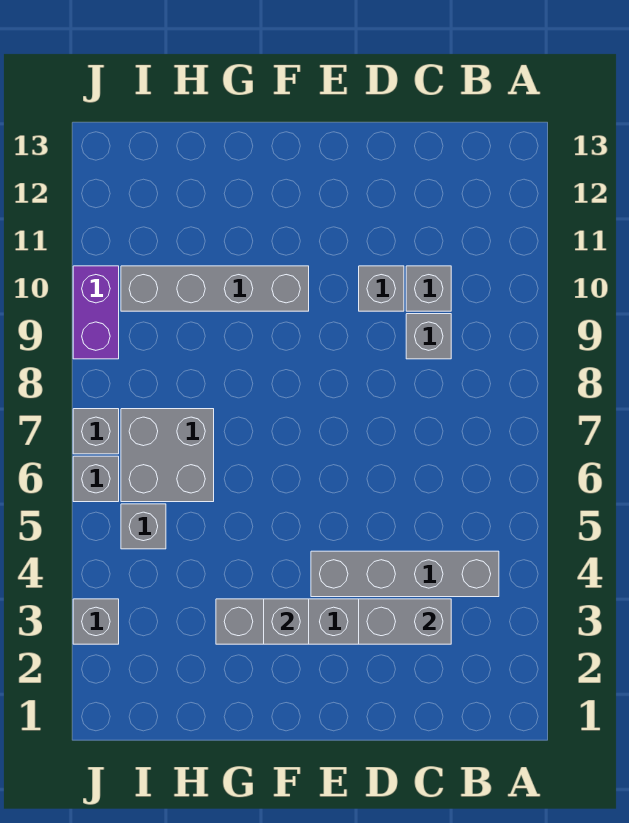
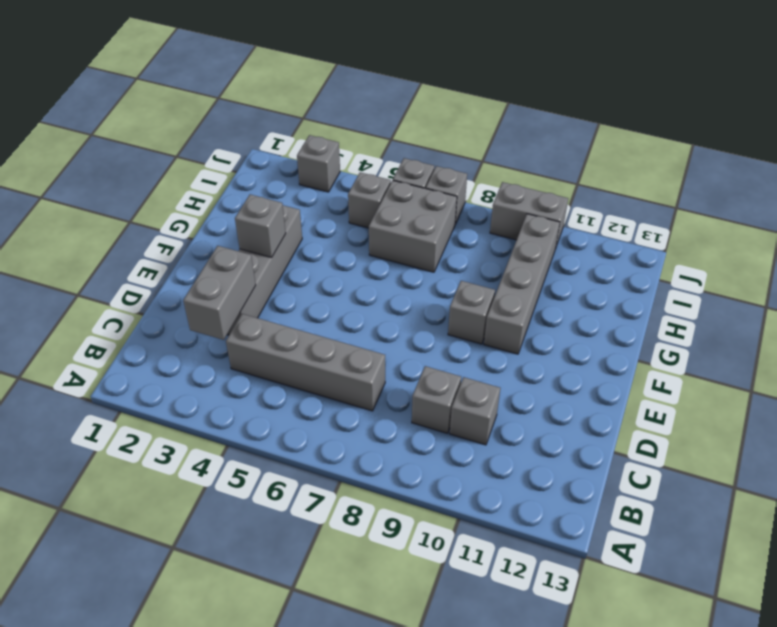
grey 1x4 brick [311,551,499,597] -> grey 1x4 brick turned to [226,314,385,411]
grey 1x1 brick [359,266,404,311] -> grey 1x1 brick moved to [448,281,495,344]
purple 1x2 brick [73,266,119,359] -> grey 1x2 brick [490,182,568,246]

